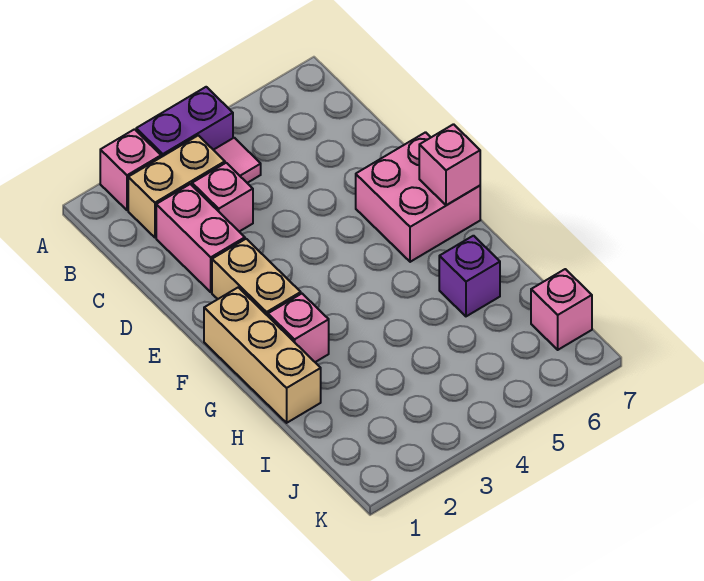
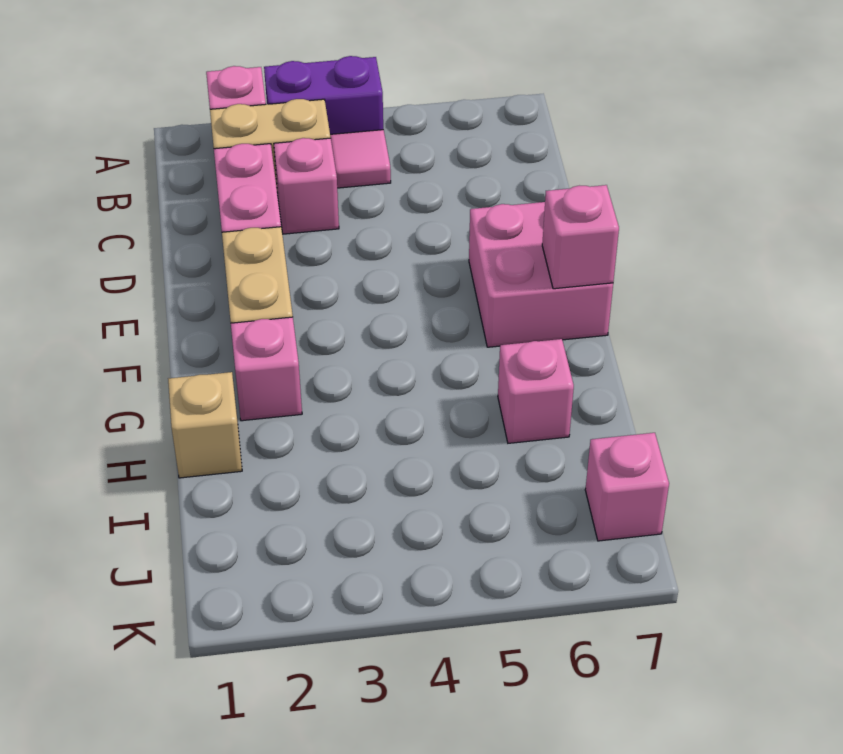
tan 1x3 brick [204,287,321,423] -> tan 1x1 brick [168,372,242,478]
purple 1x1 brick [439,236,500,316] -> pink 1x1 brick [498,339,574,443]

